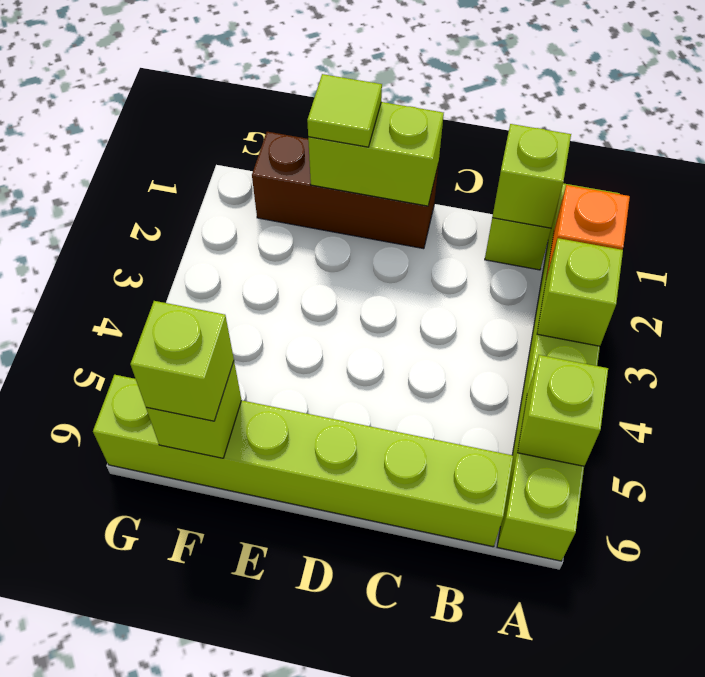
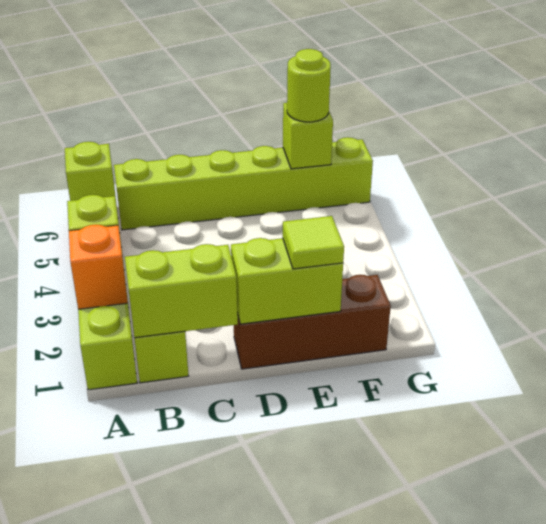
lime 1x1 brick [492,124,571,228] -> lime 1x2 brick [125,244,238,338]
lime 1x1 brick [131,301,234,421] -> lime 1x1 round brick [287,49,331,122]

